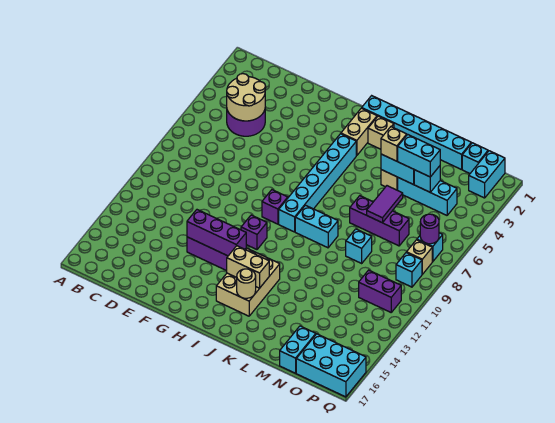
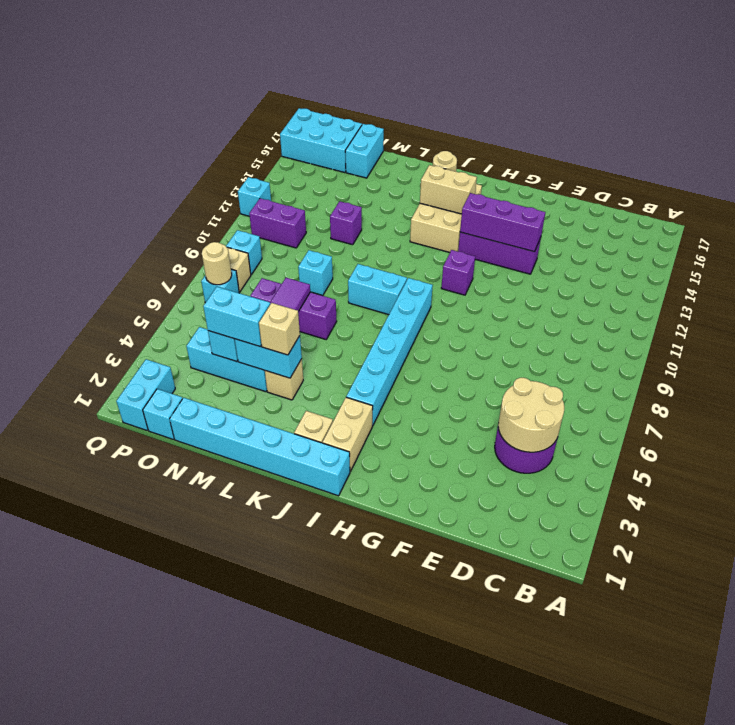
purple 1x1 brick [262,190,288,224] -> purple 1x1 brick moved to [330,201,362,245]
purple 1x1 round brick [420,214,439,244] -> tan 1x1 round brick [202,242,232,285]
none -> cyan 1x1 brick [238,177,271,216]

